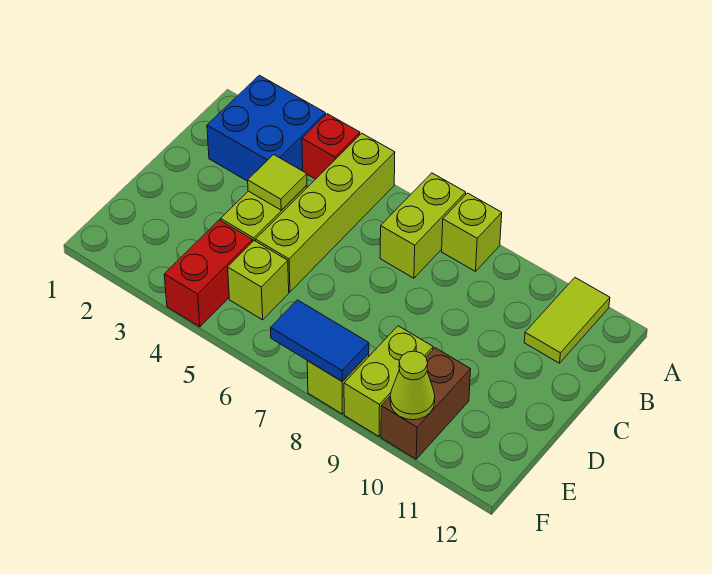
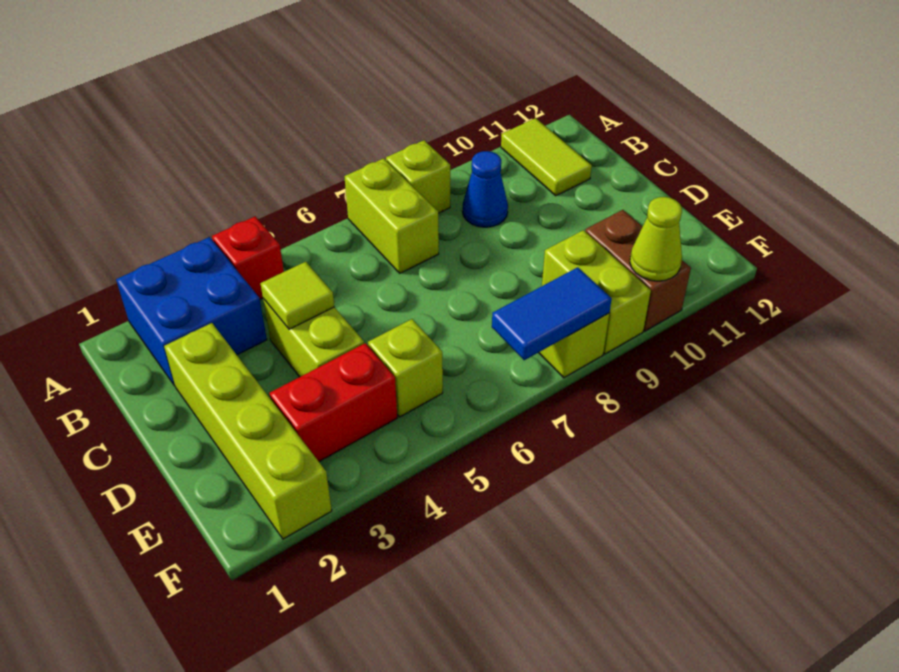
lime 1x4 brick [256,133,395,292] -> lime 1x4 brick moved to [164,323,332,539]
none -> blue 1x1 cone [462,151,508,227]
red 1x2 brick [164,220,253,327] -> red 1x2 brick turned to [269,343,397,462]

